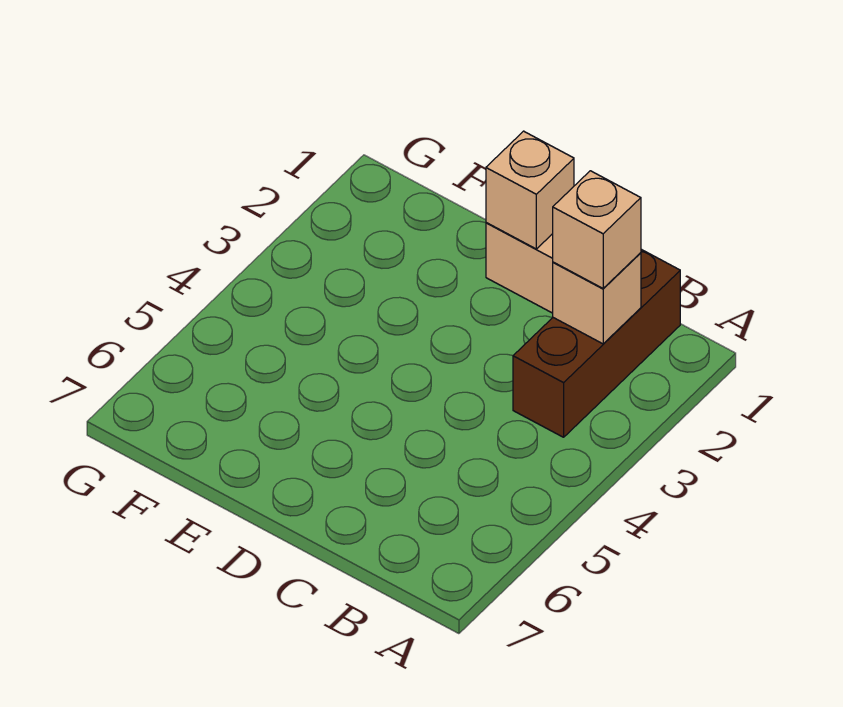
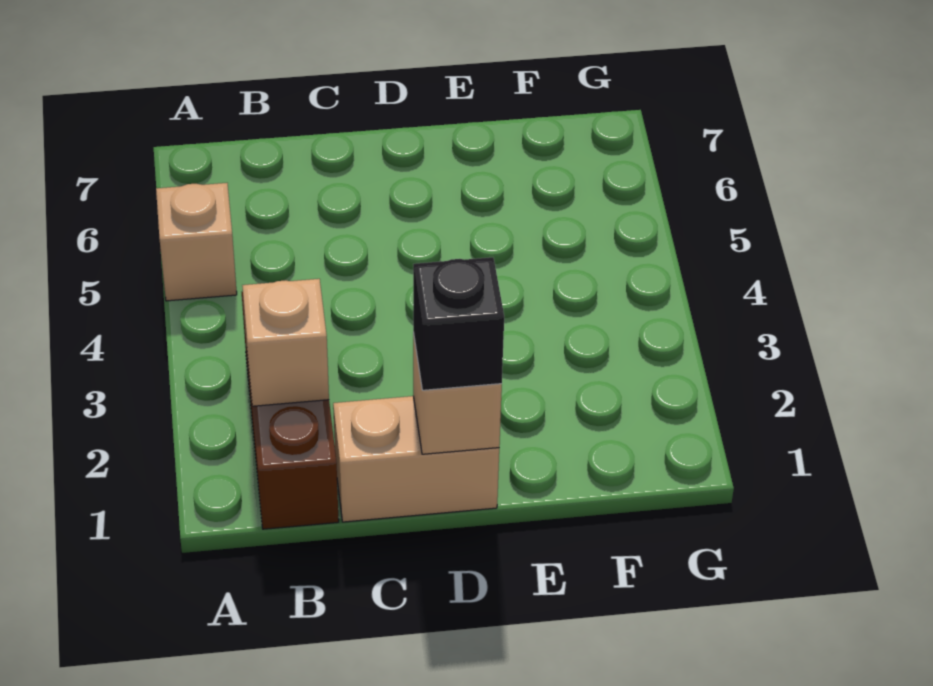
tan 1x1 brick [553,171,641,288] -> tan 1x1 brick moved to [156,183,237,301]
none -> black 1x1 brick [413,257,504,390]

